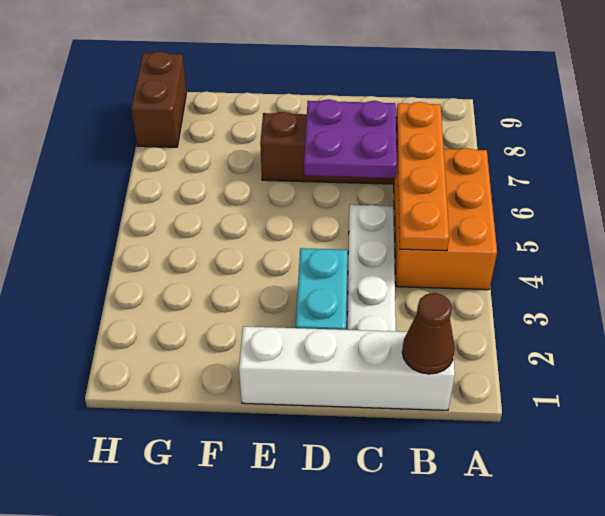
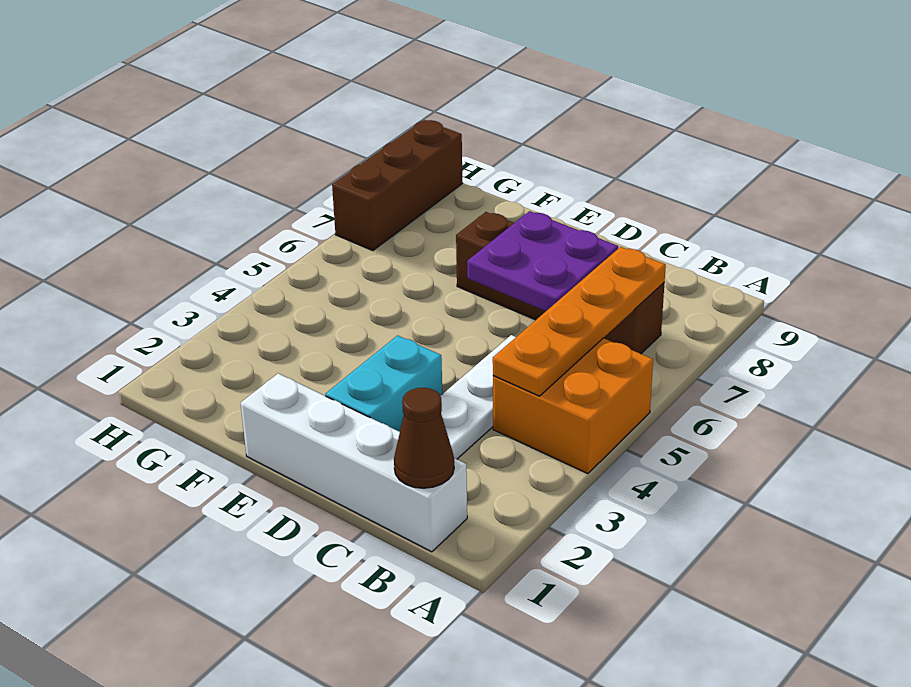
orange 2x3 brick [394,148,497,290] -> orange 2x2 brick [493,338,653,474]
brown 1x2 brick [131,51,187,147] -> brown 1x3 brick [332,120,463,251]

